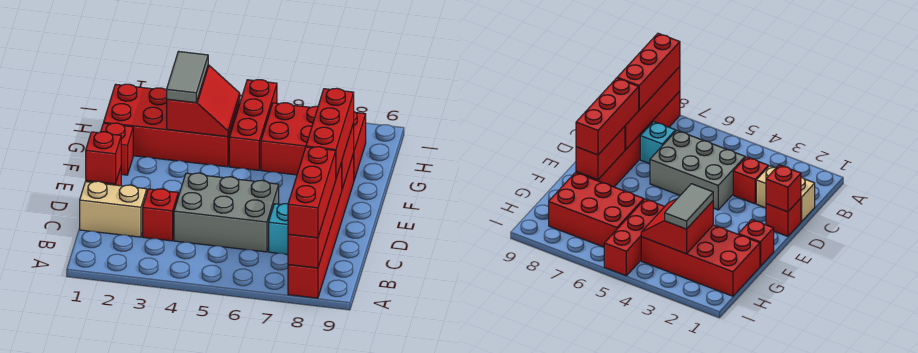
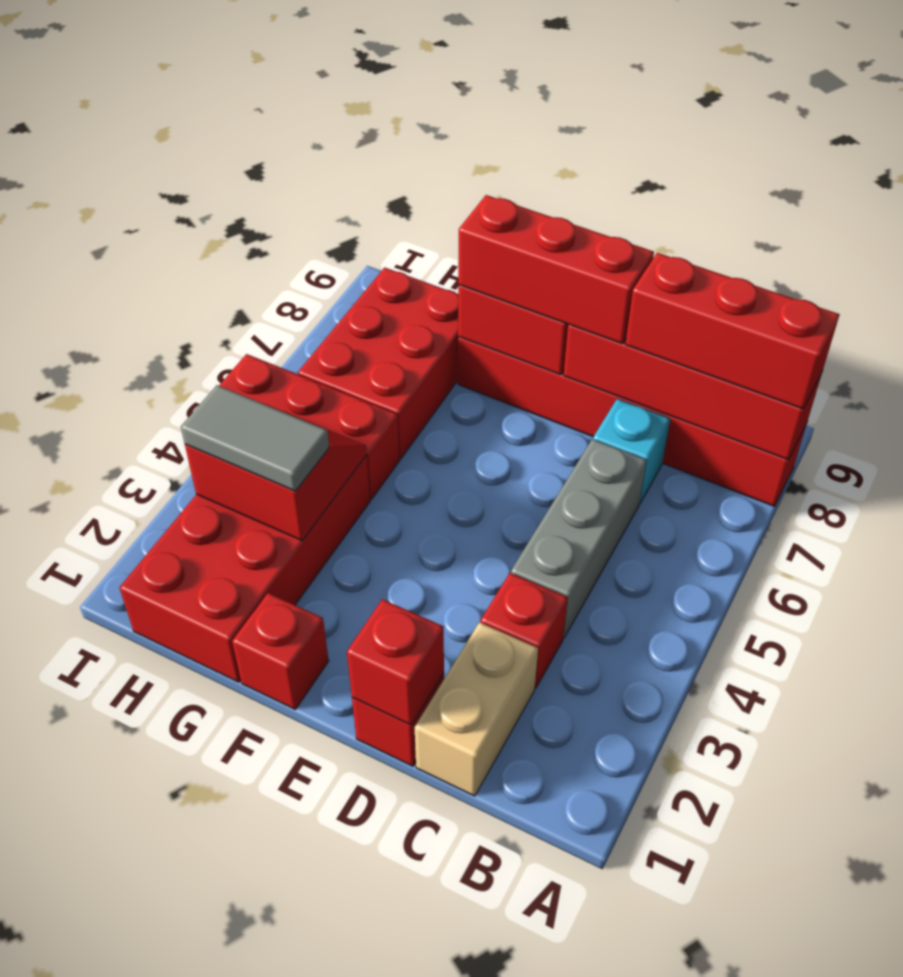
grey 2x3 brick [174,173,279,252] -> grey 1x3 brick [511,439,647,639]

